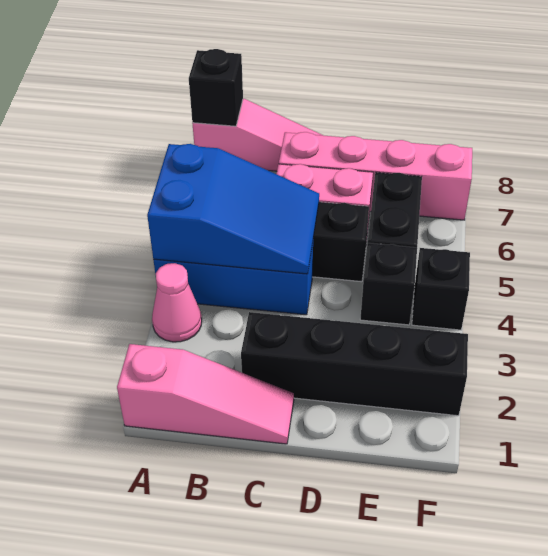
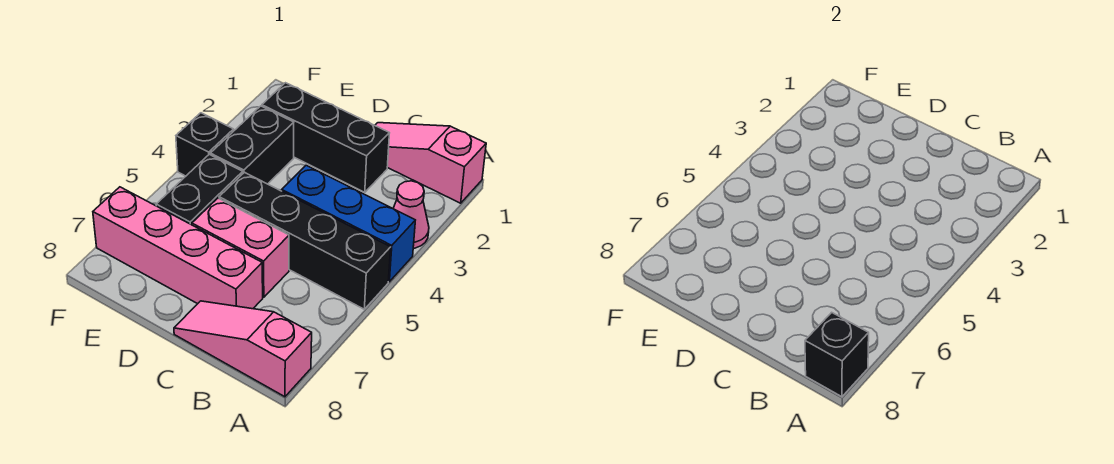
blue 2x3 slope [147,144,319,274] -> none
black 1x4 brick [241,312,468,416] -> black 1x3 brick [262,83,389,192]
black 1x1 brick [360,243,417,325] -> black 1x2 brick [210,106,294,184]

